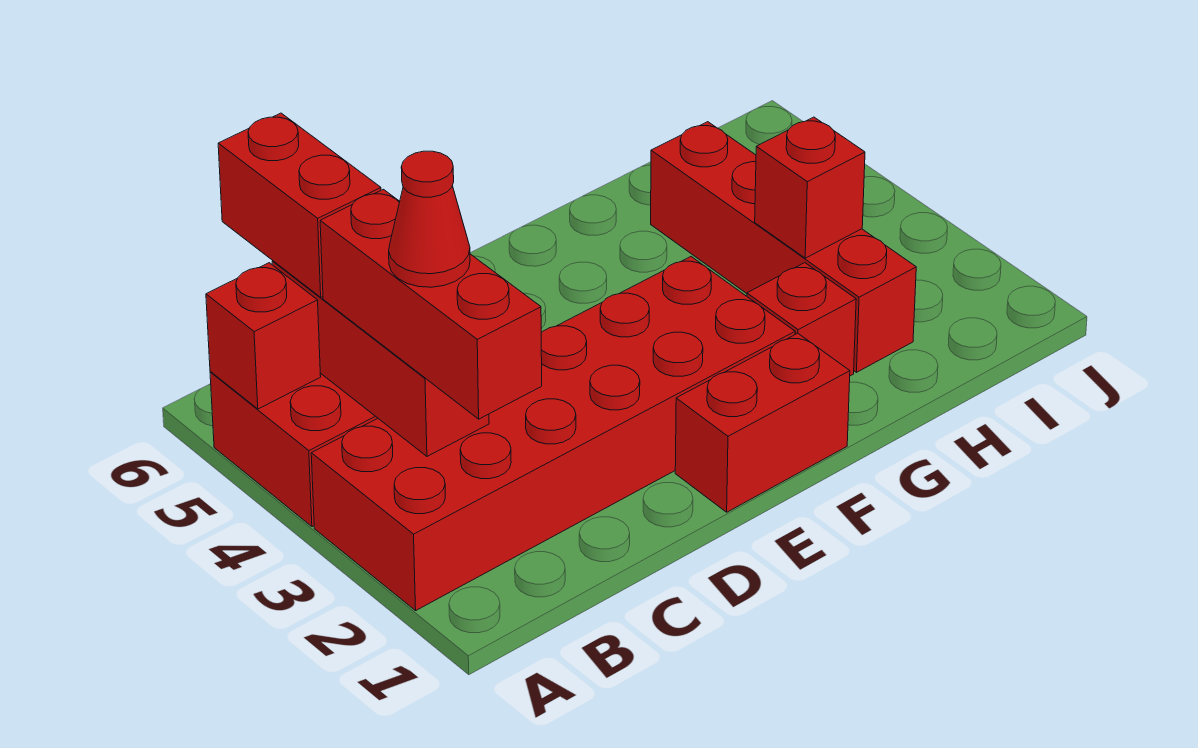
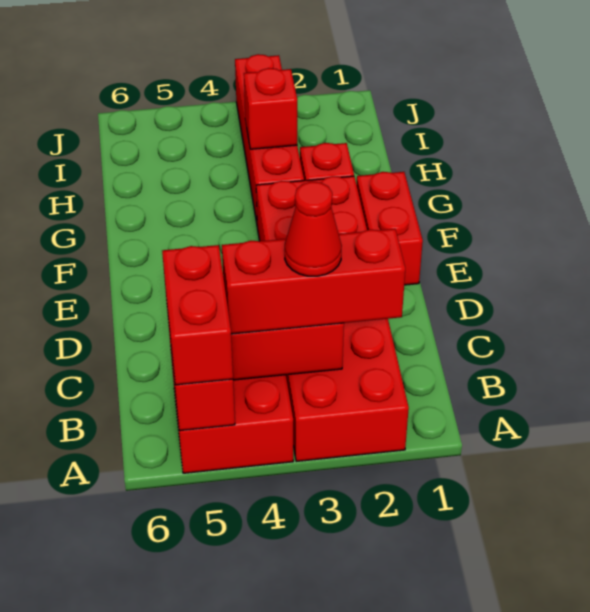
red 1x2 brick [218,113,381,297] -> red 1x2 brick turned to [162,245,233,385]
red 1x4 brick [651,122,916,372] -> red 1x4 brick turned to [235,54,304,223]

